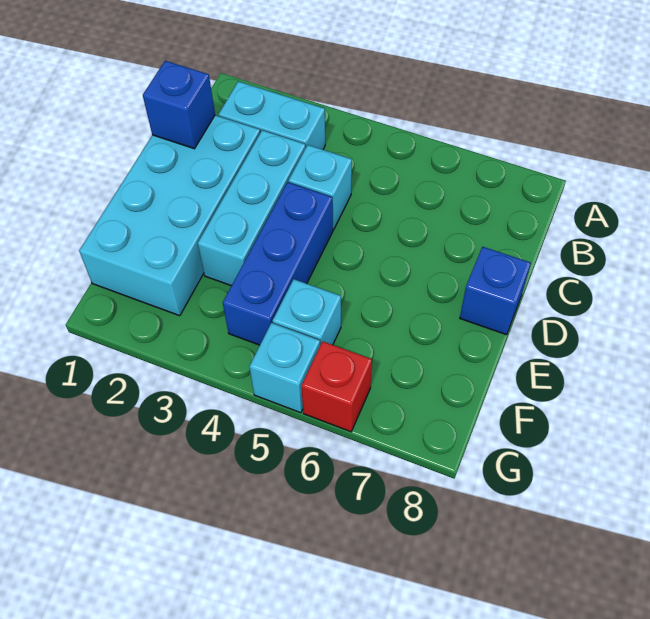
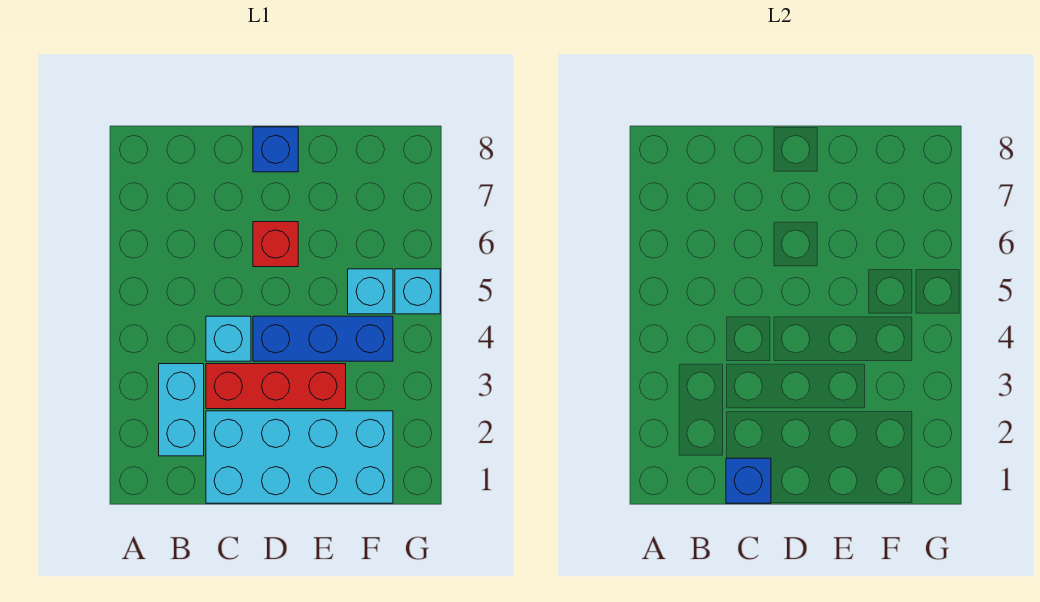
cyan 1x3 brick [198,130,306,286] -> red 1x3 brick [206,364,346,409]
red 1x1 brick [301,341,372,432] -> red 1x1 brick moved to [253,222,298,267]

